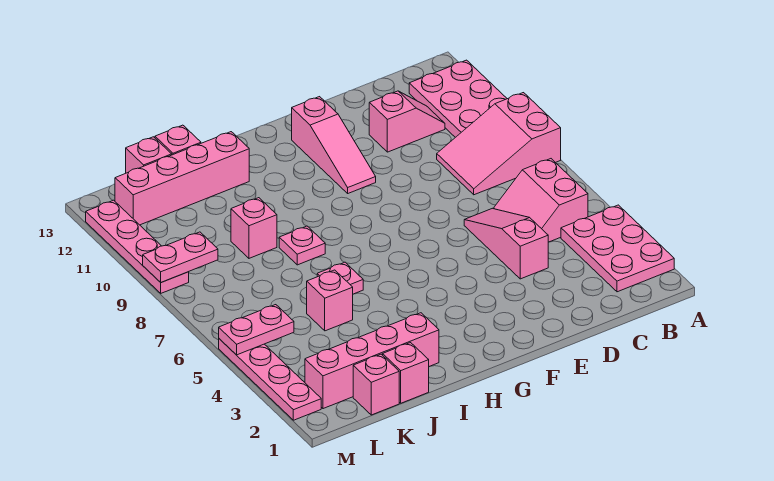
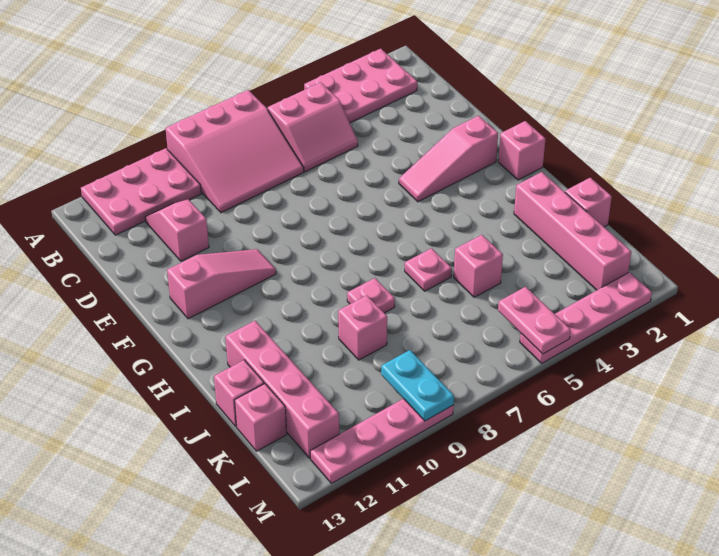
pink 2x3 slope [437,93,561,195] -> pink 3x3 slope [166,90,304,213]
pink 1x3 slope [464,208,548,279] -> pink 1x3 slope moved to [399,116,498,202]
pink 1x1 brick [353,354,399,415] -> pink 1x1 brick moved to [498,121,545,180]
pink 1x2 plate [143,232,218,282] -> cyan 1x2 plate [381,350,454,421]

